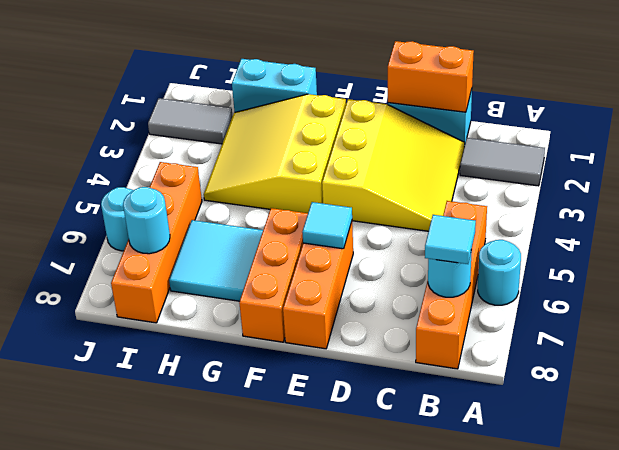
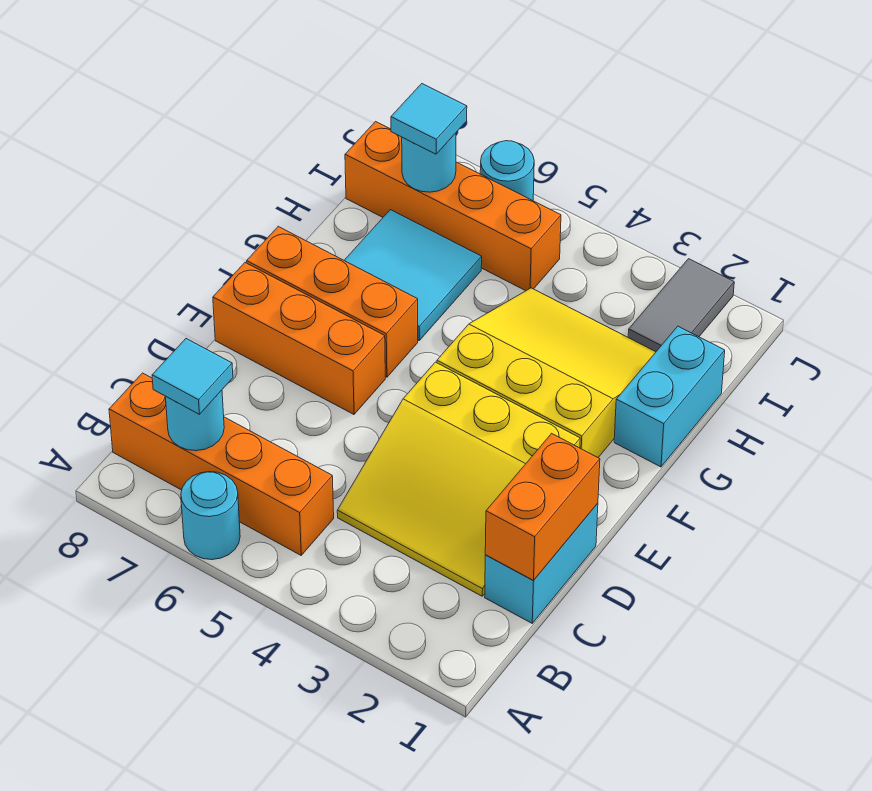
grey 1x2 tile [460,138,545,186] -> none
cyan 1x1 tile [302,202,352,249] -> cyan 1x1 tile moved to [391,84,467,154]

